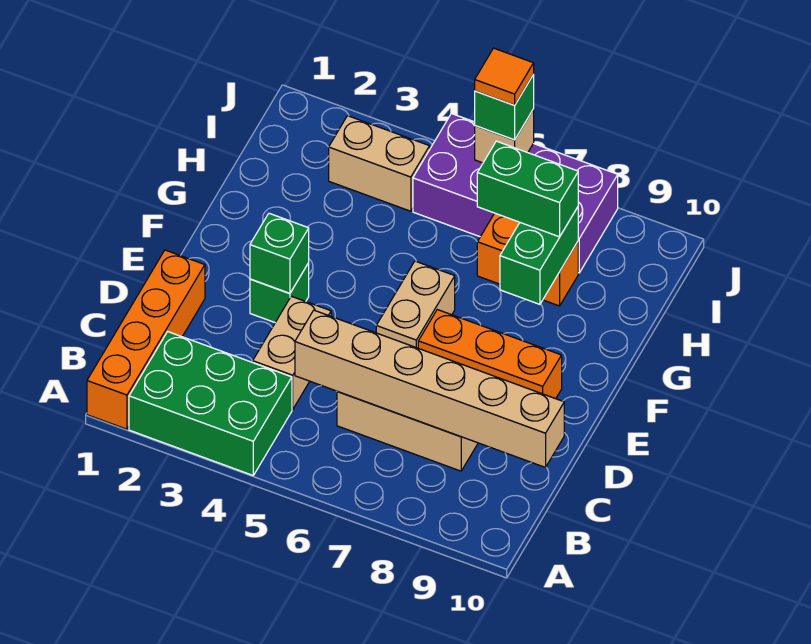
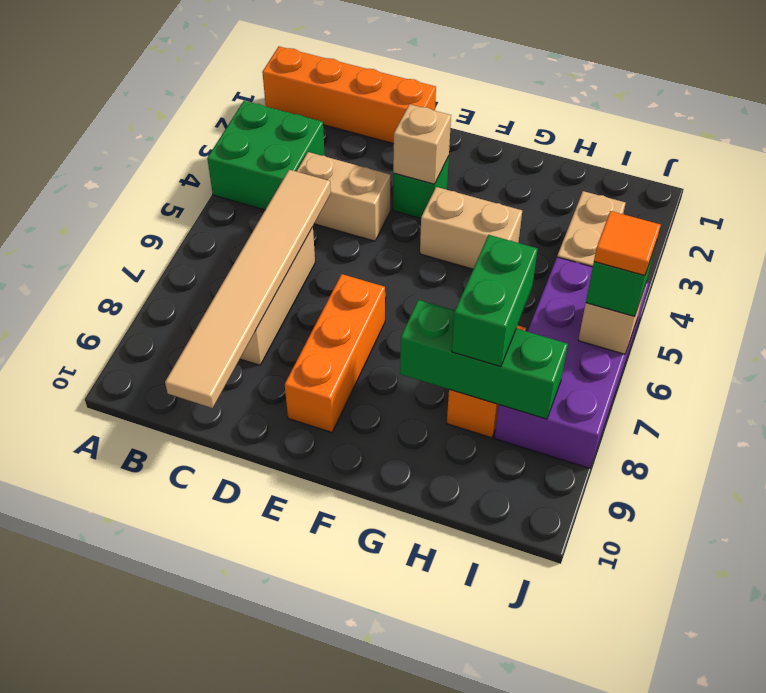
green 2x3 brick [129,332,292,475] -> green 2x2 brick [207,101,325,210]
tan 1x6 brick [295,310,564,467] -> tan 1x6 tile [165,170,331,408]
green 1x1 brick [250,213,309,293] -> tan 1x1 brick [393,104,451,184]
tan 1x2 brick [376,261,455,348] -> tan 1x2 brick moved to [420,187,522,269]
green 1x2 brick [500,207,578,304] -> green 1x3 brick [400,300,568,419]

